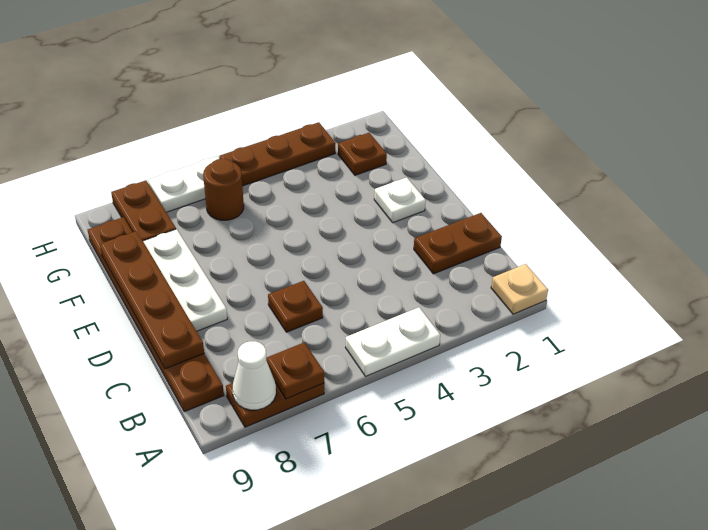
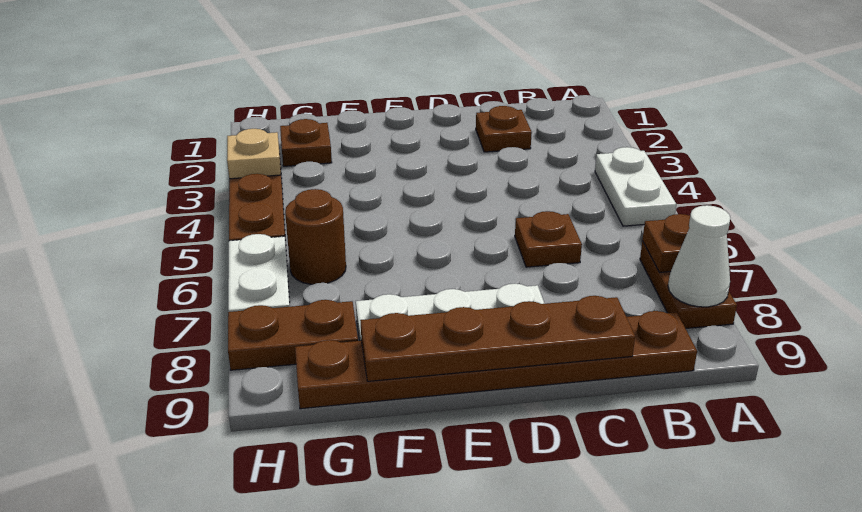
tan 1x1 plate [491,264,548,314] -> tan 1x1 plate moved to [227,129,281,179]
brown 1x2 plate [414,213,502,274] -> brown 1x1 plate [476,106,532,152]
white 1x1 plate [374,177,426,223] -> none

